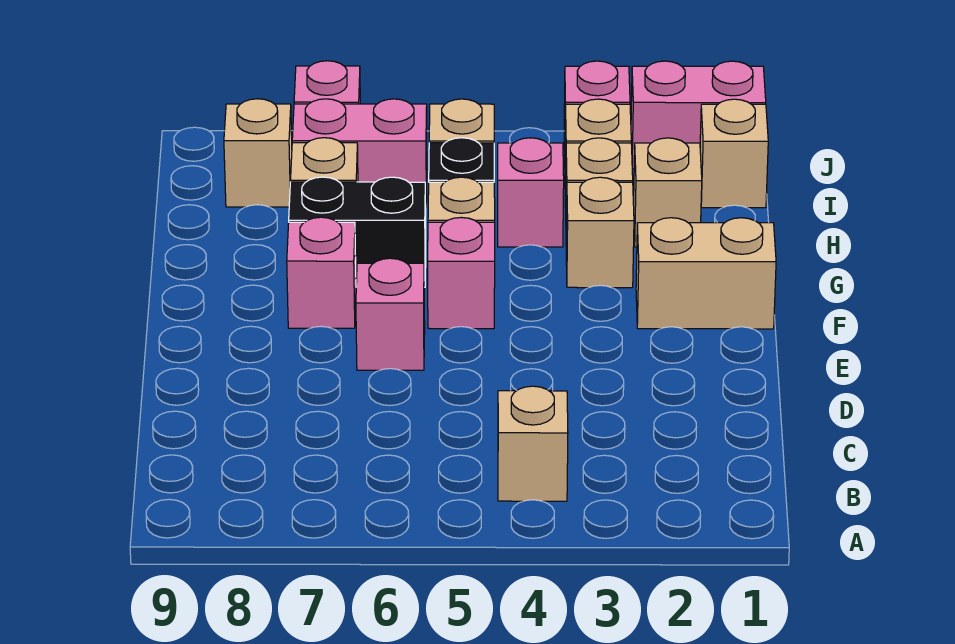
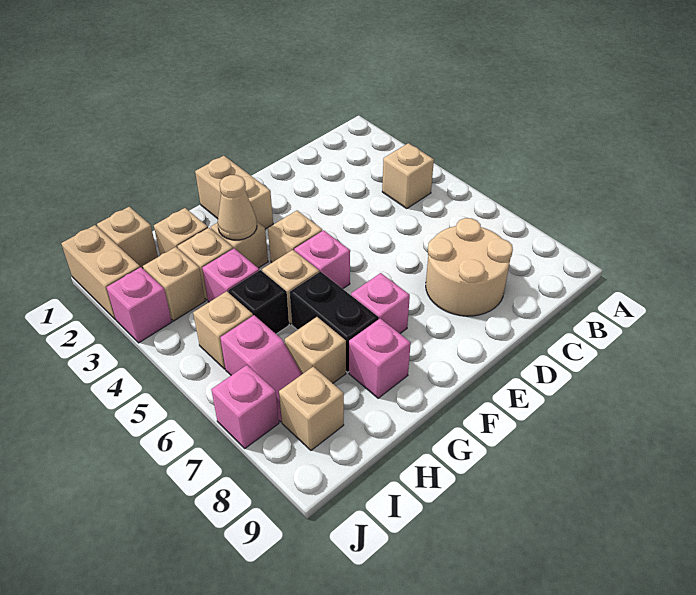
none -> tan 2x2 round brick [426,218,513,316]
pink 1x1 brick [356,258,425,370] -> pink 1x1 brick moved to [349,319,411,398]
none -> tan 1x1 brick [268,211,322,262]
none -> tan 1x1 cone [217,175,257,240]
pink 1x2 brick [292,99,427,204] -> pink 1x2 slope [220,315,302,422]
pink 1x2 brick [631,61,766,169] -> tan 1x2 brick [61,225,140,320]

